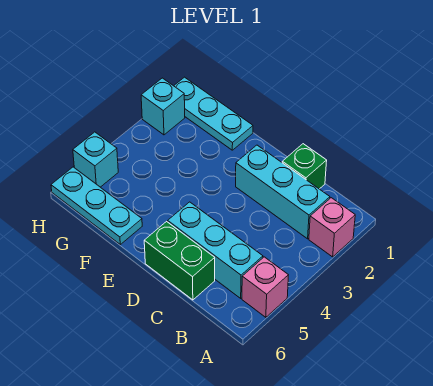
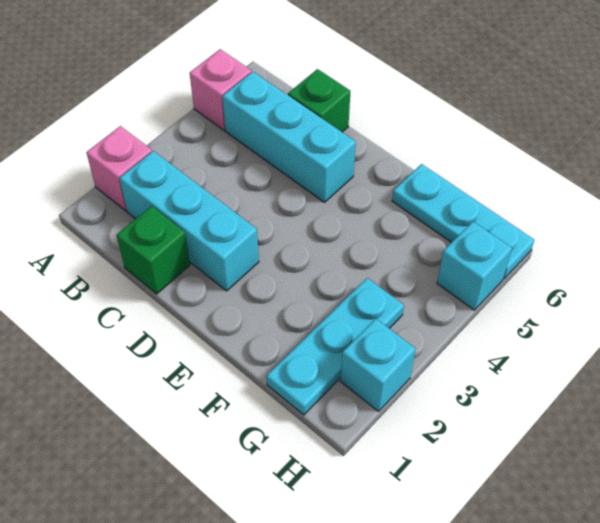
green 1x2 brick [144,222,215,300] -> green 1x1 brick [288,69,350,132]
cyan 1x3 plate [174,77,253,150] -> cyan 1x3 plate turned to [266,278,404,415]

